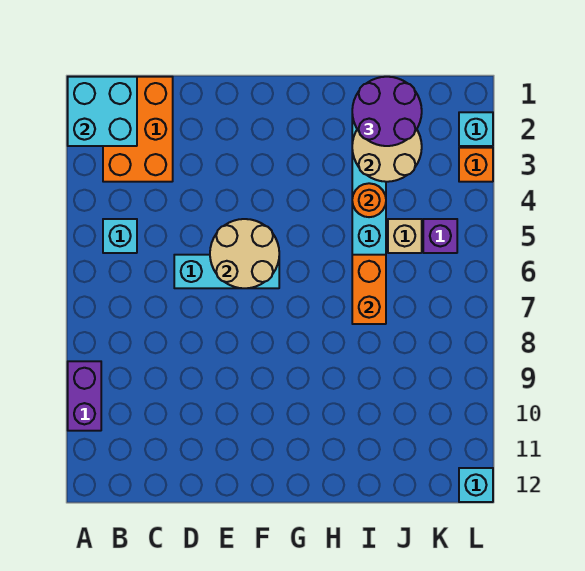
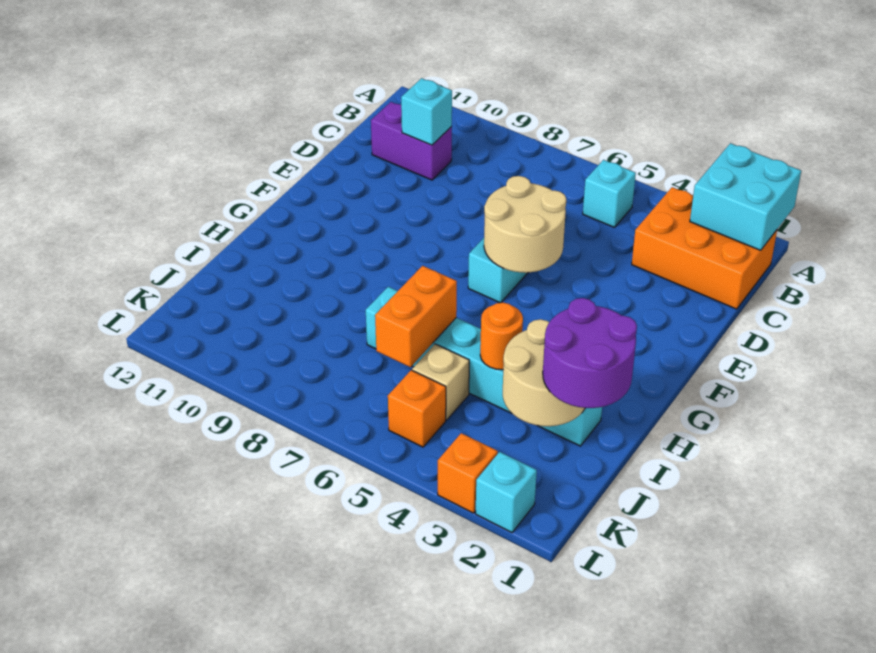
purple 1x2 brick [68,361,101,431] -> purple 1x2 brick moved to [371,102,452,180]
orange 1x2 brick [352,255,386,324] -> orange 1x2 brick turned to [375,266,457,367]
purple 1x1 brick [423,219,457,253] -> orange 1x1 brick [388,370,446,447]
cyan 1x1 brick [459,468,493,502] -> cyan 1x1 brick moved to [401,78,452,145]

